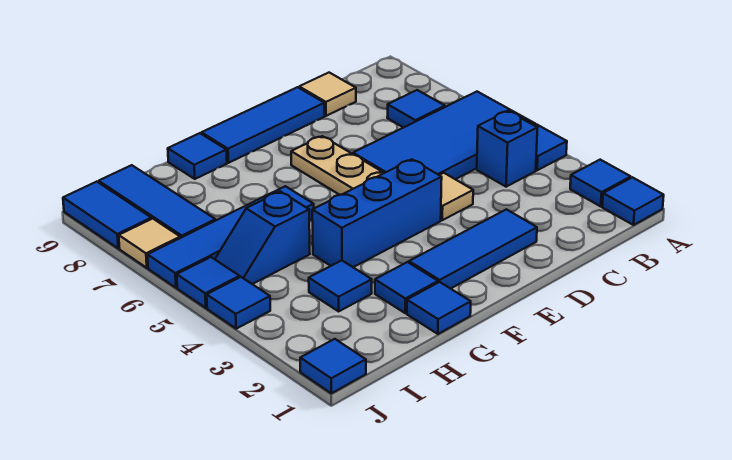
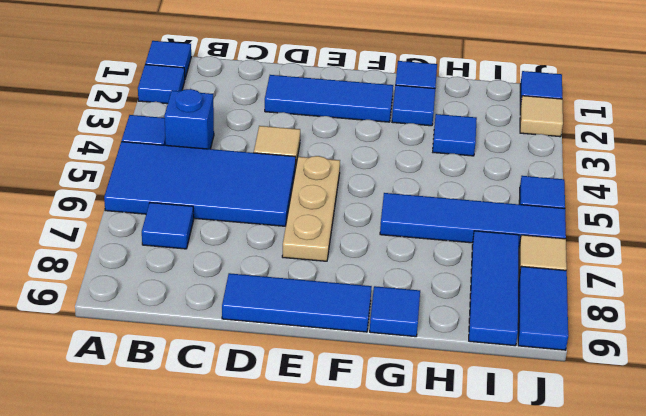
tan 1x1 tile [299,73,356,116] -> tan 1x1 tile moved to [520,96,563,137]
blue 1x3 brick [312,159,442,267] -> none
blue 1x2 slope [215,191,310,284] -> none
blue 1x1 tile [207,277,270,329] -> none

